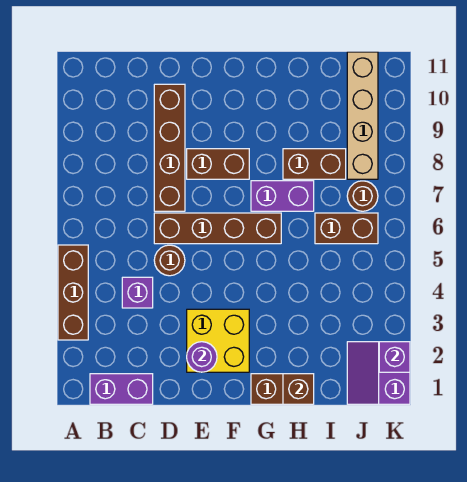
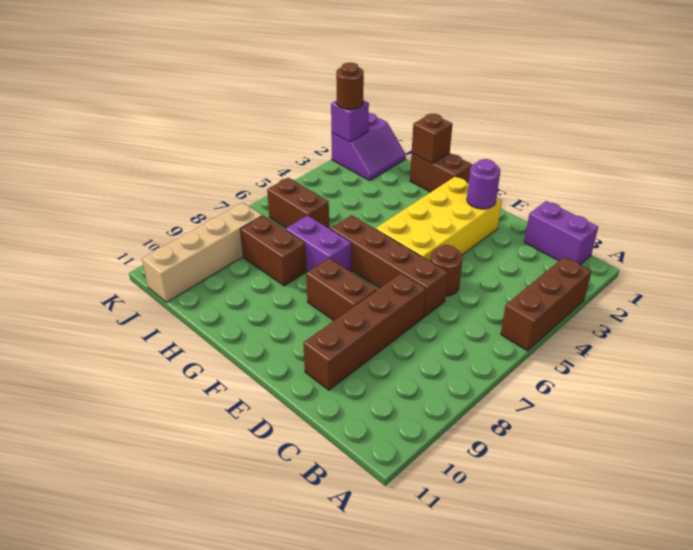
purple 1x1 brick [122,277,153,308] -> none
yellow 2x2 brick [187,309,249,372] -> yellow 2x4 brick [376,177,502,261]
brown 1x1 round brick [347,181,378,211] -> brown 1x1 round brick moved to [336,63,364,109]

